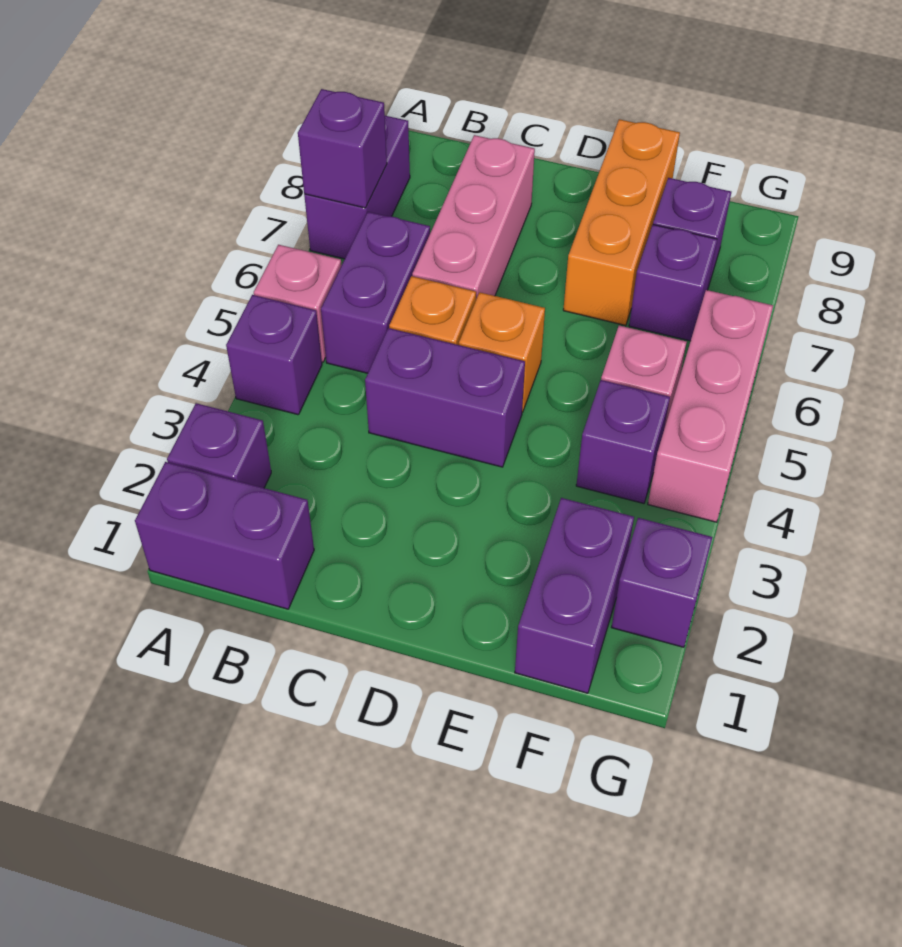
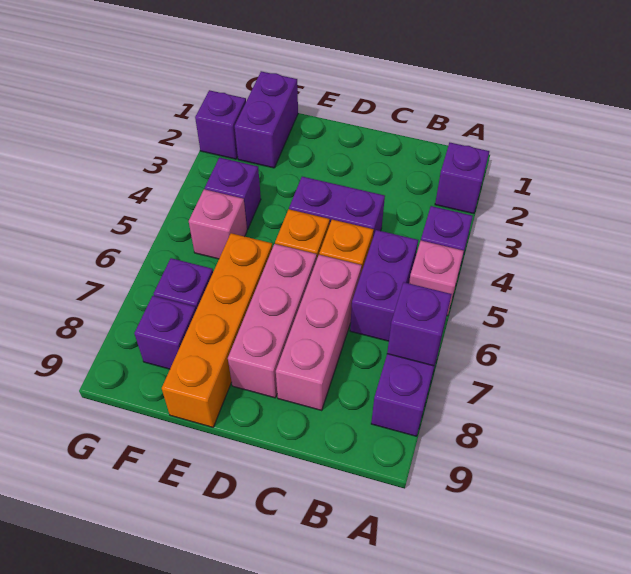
purple 1x2 brick [135,462,314,609] -> none
orange 1x3 brick [563,119,680,325] -> orange 1x4 brick [162,233,273,427]
pink 1x3 brick [648,290,773,522] -> pink 1x3 brick moved to [228,244,317,398]

